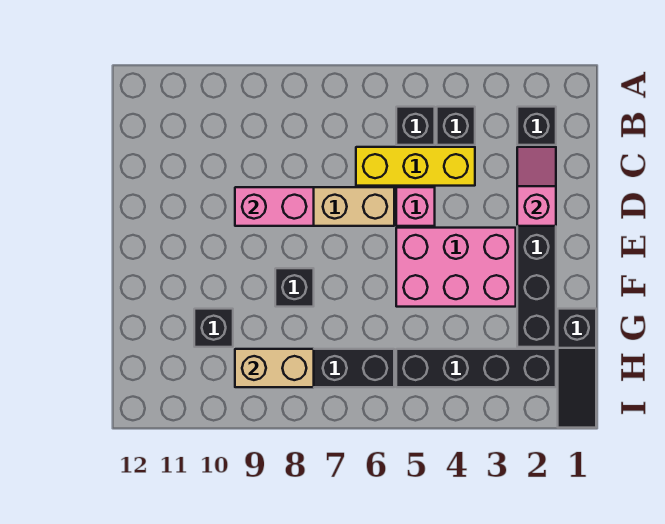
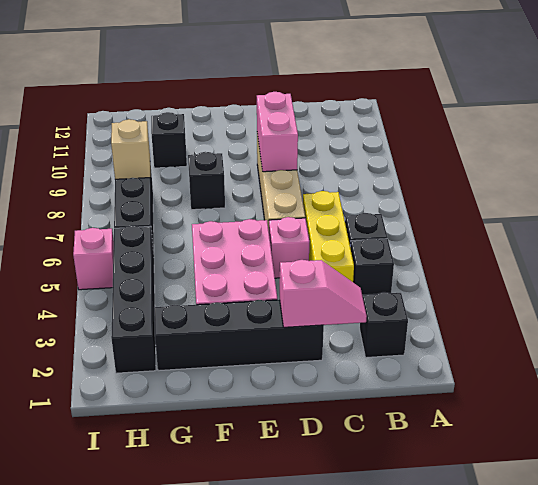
black 1x3 slope [558,309,596,428] -> none
tan 1x2 brick [235,349,314,387] -> tan 1x1 brick [111,119,150,179]
none -> pink 1x1 brick [73,228,114,290]

